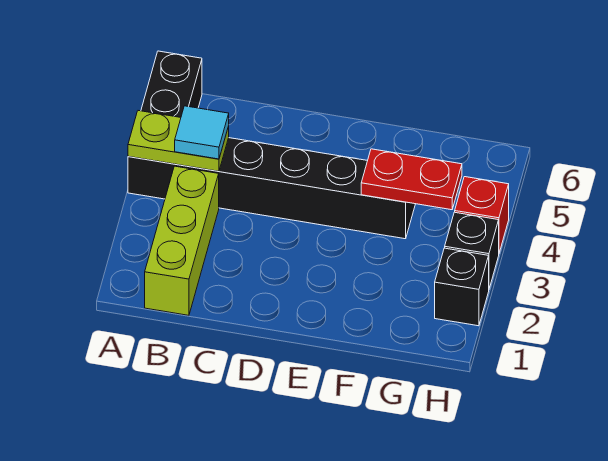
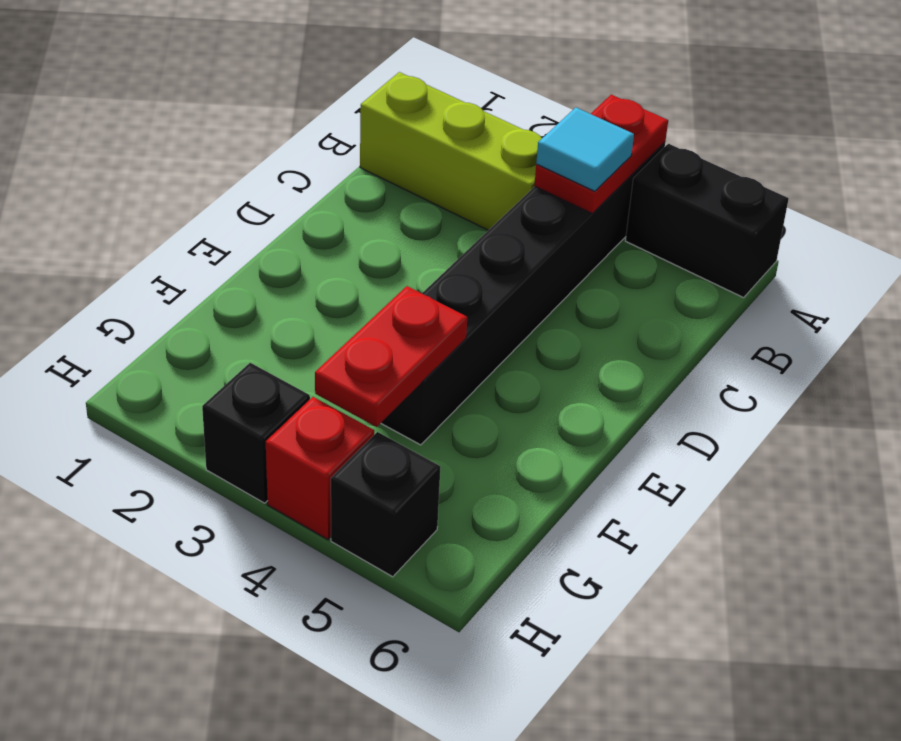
lime 1x2 plate [128,111,229,171] -> red 1x2 plate [534,95,668,213]
black 1x1 brick [435,248,489,326] -> black 1x1 brick moved to [331,432,441,577]

